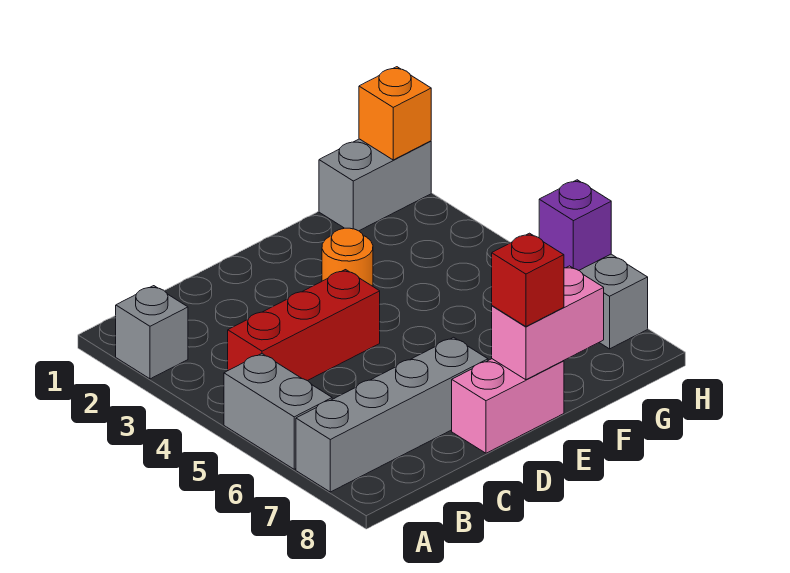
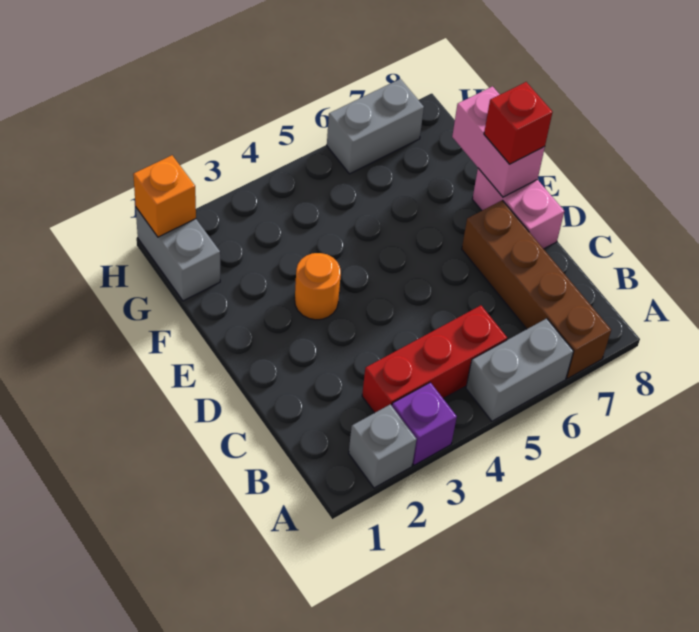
grey 1x4 brick [296,337,488,492] -> brown 1x4 brick [462,200,611,379]
red 1x3 brick [228,270,380,381] -> red 1x3 brick turned to [362,305,507,413]
purple 1x1 brick [539,180,611,270] -> purple 1x1 brick moved to [392,382,457,465]

